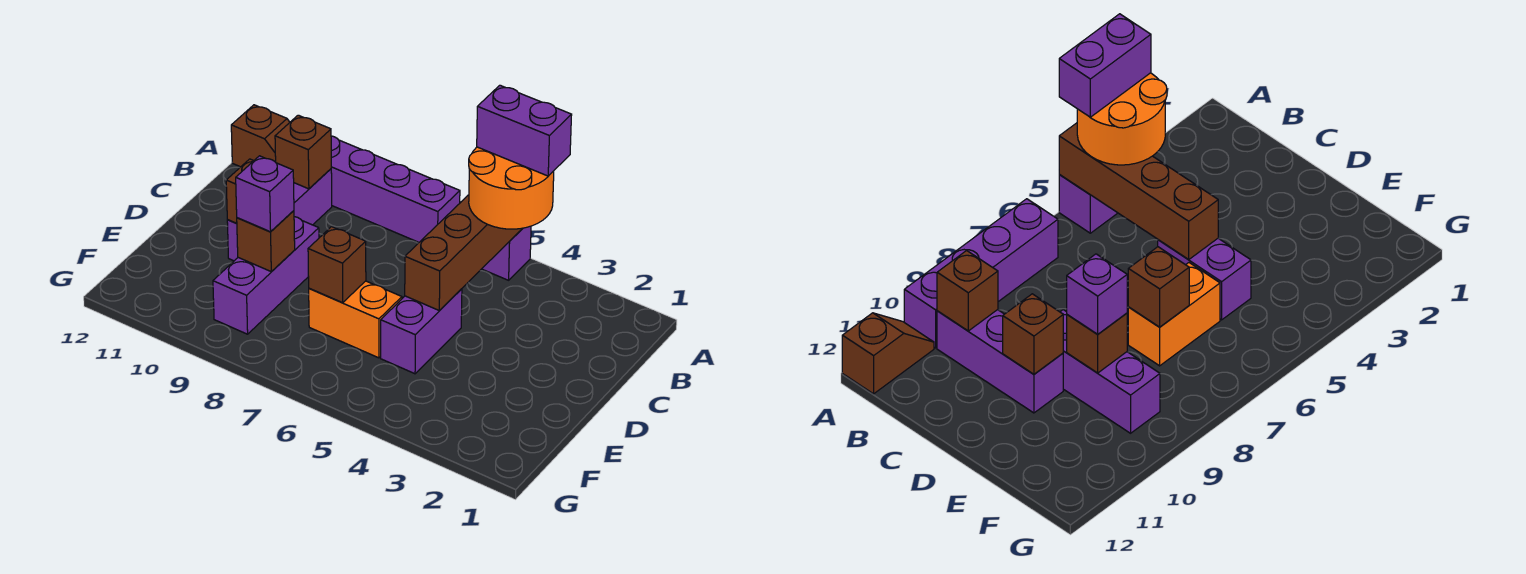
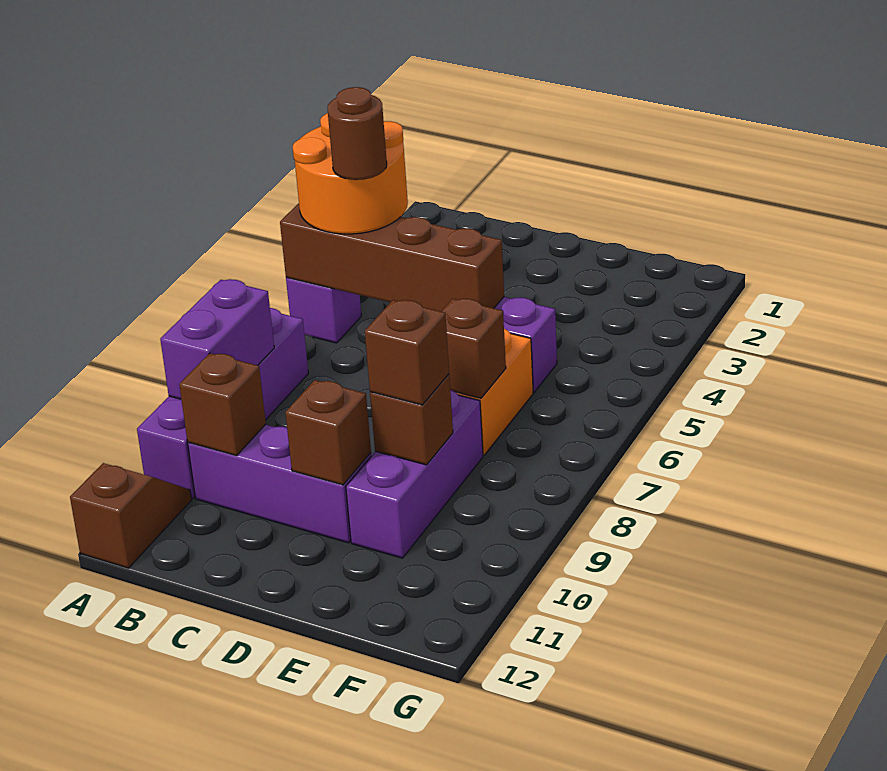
purple 1x2 brick [477,85,572,176] -> purple 1x2 brick moved to [160,279,274,399]
none -> brown 1x1 round brick [327,87,387,180]
purple 1x3 brick [213,217,319,334] -> purple 1x3 brick turned to [346,390,483,558]
purple 1x1 brick [236,156,294,232] -> brown 1x1 brick [365,300,449,405]

